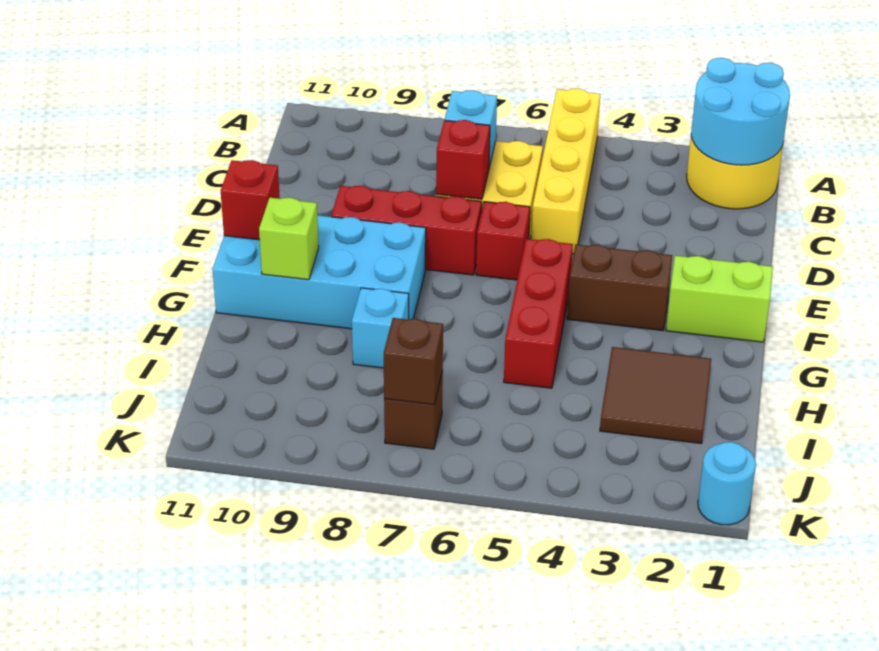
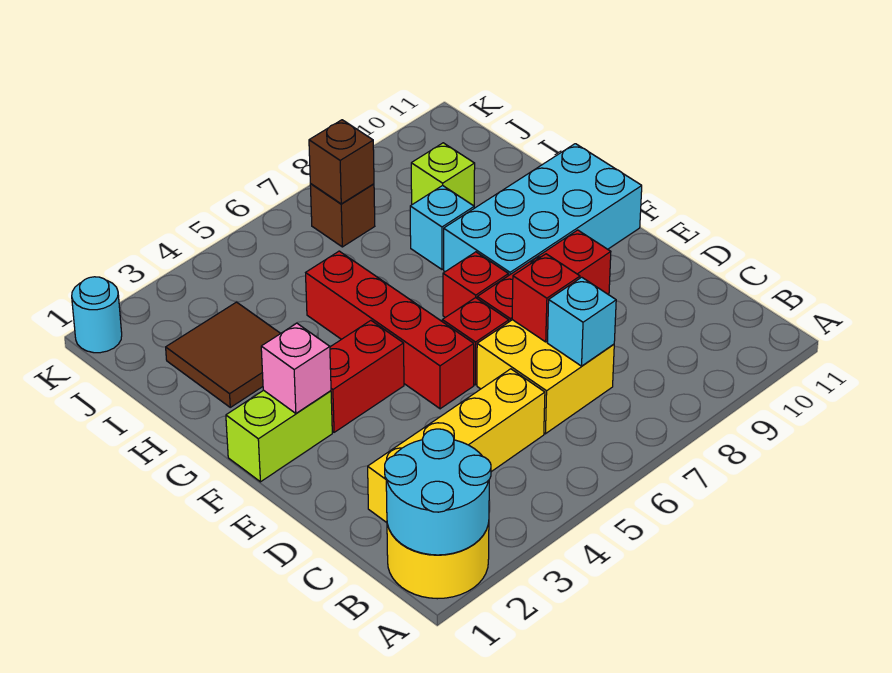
yellow 1x4 brick [531,89,600,254] -> yellow 1x4 brick turned to [368,369,545,523]
none -> pink 1x1 brick [261,323,331,413]
brown 1x2 brick [567,244,672,331] -> red 1x2 brick [330,321,404,432]
red 1x3 brick [504,239,573,388] -> red 1x4 brick [306,251,474,409]
red 1x1 brick [221,160,280,240] -> red 1x1 brick moved to [443,252,508,317]
lime 1x1 brick [259,198,319,280] -> lime 1x1 brick moved to [411,143,475,206]

